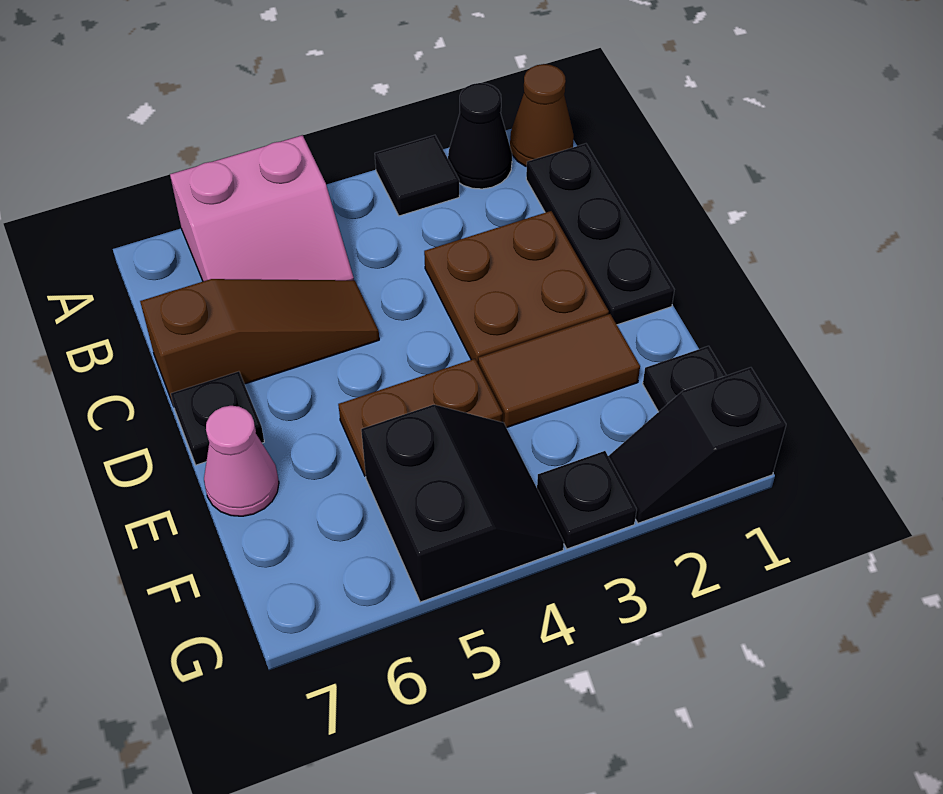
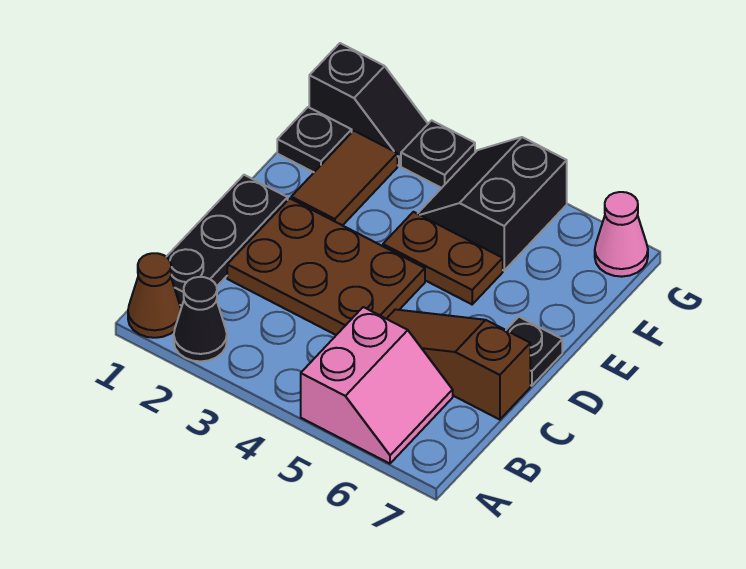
black 1x1 tile [375,135,459,216] -> none
pink 2x2 slope [170,135,354,281] -> pink 2x2 slope turned to [301,307,453,464]
brown 2x2 plate [424,211,609,363] -> brown 2x3 plate [227,199,425,335]
brown 1x2 tile [478,314,640,428] -> brown 1x2 tile turned to [291,131,397,226]
pink 1x1 cone [204,406,279,516] -> pink 1x1 cone moved to [595,192,648,277]

